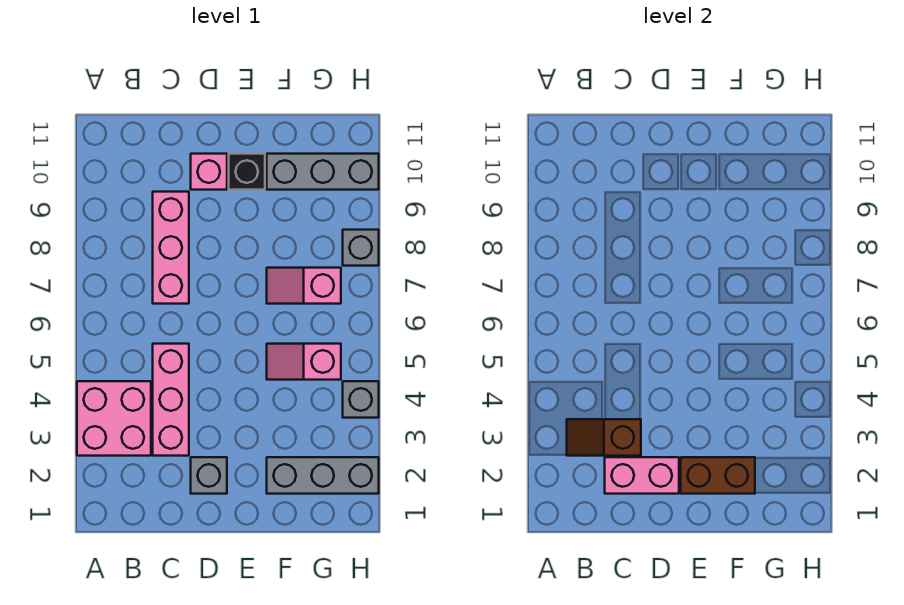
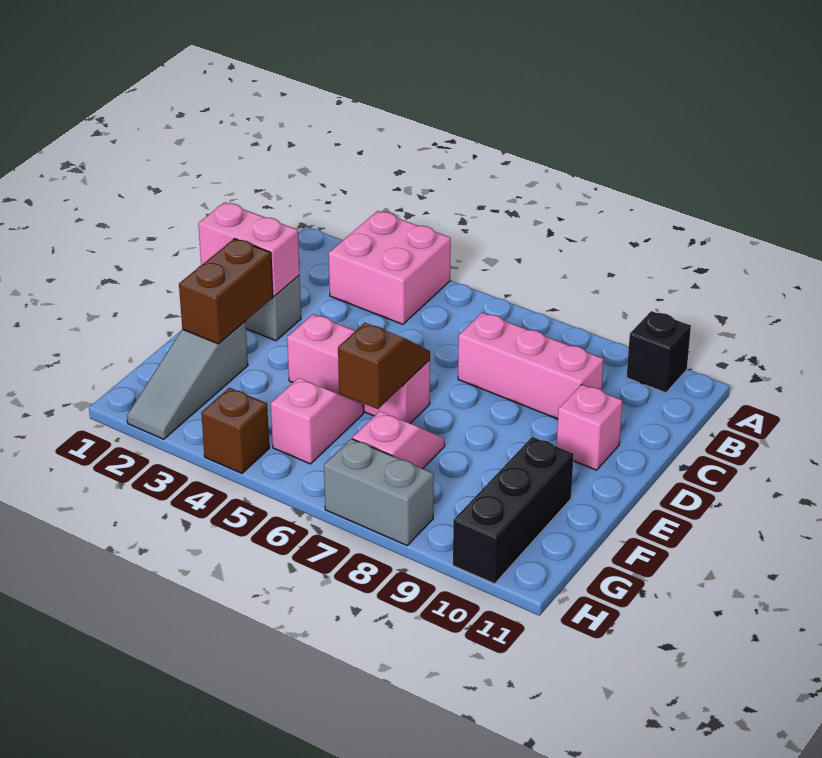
brown 1x2 slope [567,419,641,456] -> brown 1x2 slope moved to [338,323,430,409]
pink 1x2 brick [605,457,679,494] -> pink 1x2 brick turned to [198,202,300,296]
pink 1x3 brick [153,344,189,456] -> pink 1x3 brick moved to [287,314,430,424]
black 1x1 brick [229,154,265,190] -> black 1x1 brick moved to [627,311,691,393]
grey 1x3 brick [267,457,379,494] -> grey 1x3 slope [127,322,248,439]
grey 1x3 brick [267,154,379,190] -> black 1x3 brick [453,437,574,584]
grey 1x1 brick [343,381,379,418] -> brown 1x1 brick [201,388,269,473]
grey 1x1 brick [343,230,379,266] -> grey 1x2 brick [324,439,434,545]

